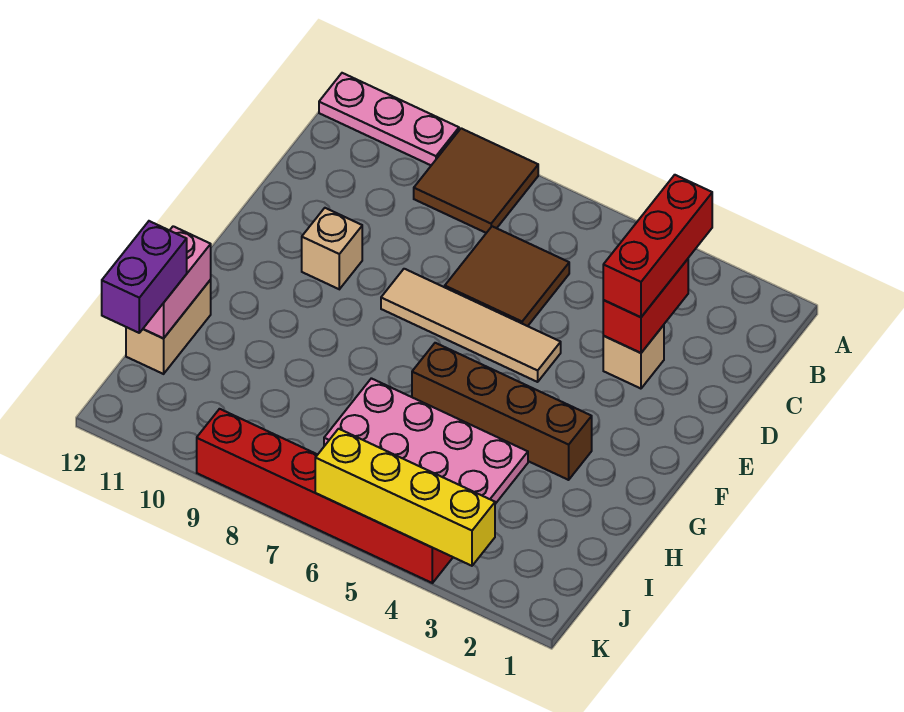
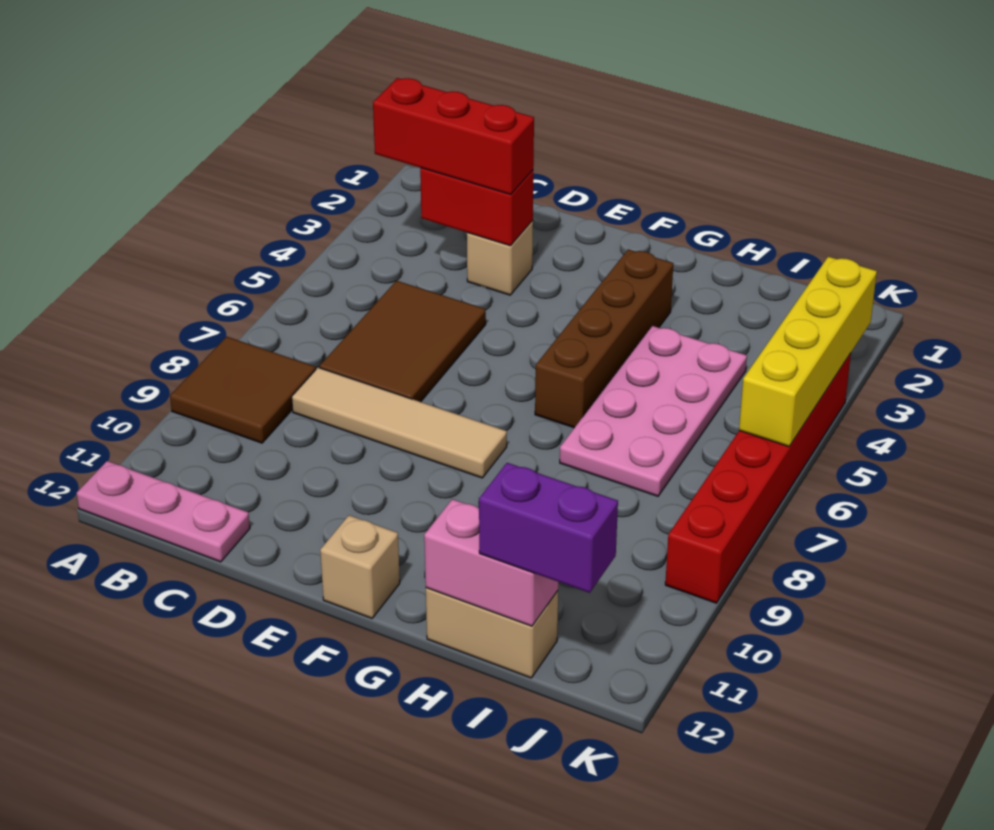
pink 1x3 plate [319,73,459,165] -> pink 1x3 plate turned to [77,461,250,562]
brown 2x2 tile [445,226,569,326] -> brown 2x3 tile [319,281,486,402]
tan 1x4 tile [381,269,561,382] -> tan 1x4 tile turned to [292,367,507,478]
tan 1x1 brick [302,208,362,289] -> tan 1x1 brick moved to [320,515,400,618]

